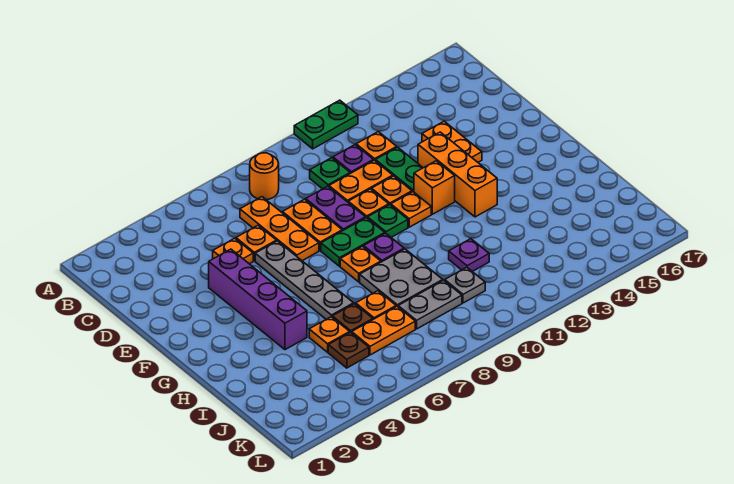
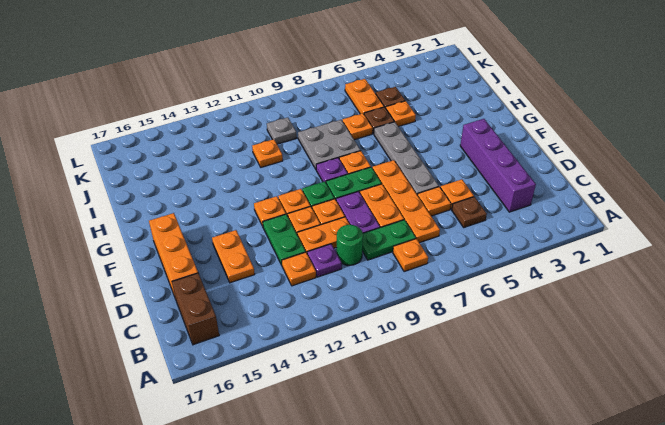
green 1x2 plate [294,100,358,149] -> green 1x2 plate moved to [362,220,416,260]
orange 1x1 round brick [250,153,279,200] -> orange 1x1 plate [393,239,428,272]
none -> brown 1x2 brick [172,273,219,345]
none -> brown 1x1 plate [452,197,487,228]
orange 1x3 plate [240,197,319,261] -> orange 1x4 plate [372,160,440,243]
green 1x1 plate [310,158,350,189] -> green 1x1 round brick [337,225,363,265]
purple 1x4 brick [209,249,307,350] -> purple 1x4 brick moved to [460,119,536,212]
orange 1x3 brick [418,132,497,217] -> orange 1x3 brick moved to [149,213,198,299]
orange 1x1 brick [414,161,455,214] -> orange 1x1 plate [254,196,286,226]
purple 1x1 plate [449,239,489,271] -> orange 1x1 plate [252,139,283,167]
orange 1x2 plate [352,306,415,355] -> orange 1x2 plate turned to [345,79,384,114]
grey 1x2 plate [398,280,462,329] -> none

